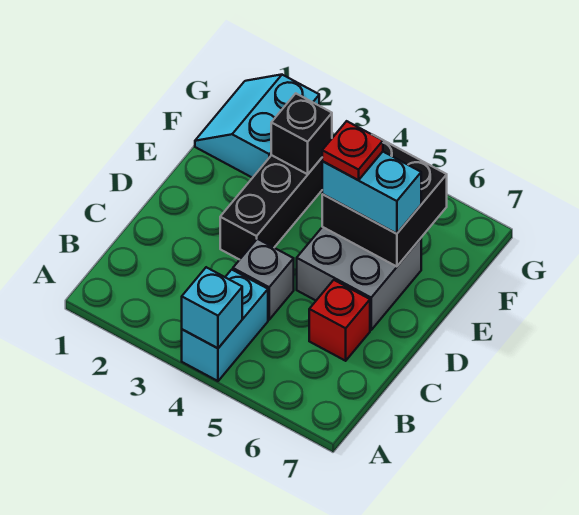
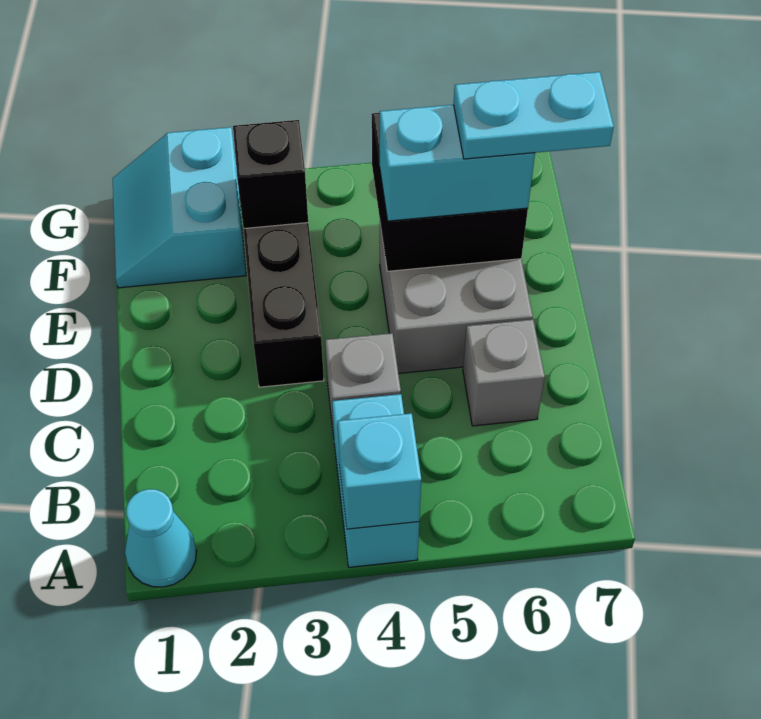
none -> cyan 1x1 cone [125,489,197,587]
red 1x1 brick [309,280,370,361] -> grey 1x1 brick [463,319,545,426]
red 1x1 plate [322,121,383,180] -> none
none -> cyan 1x2 plate [454,72,614,159]

